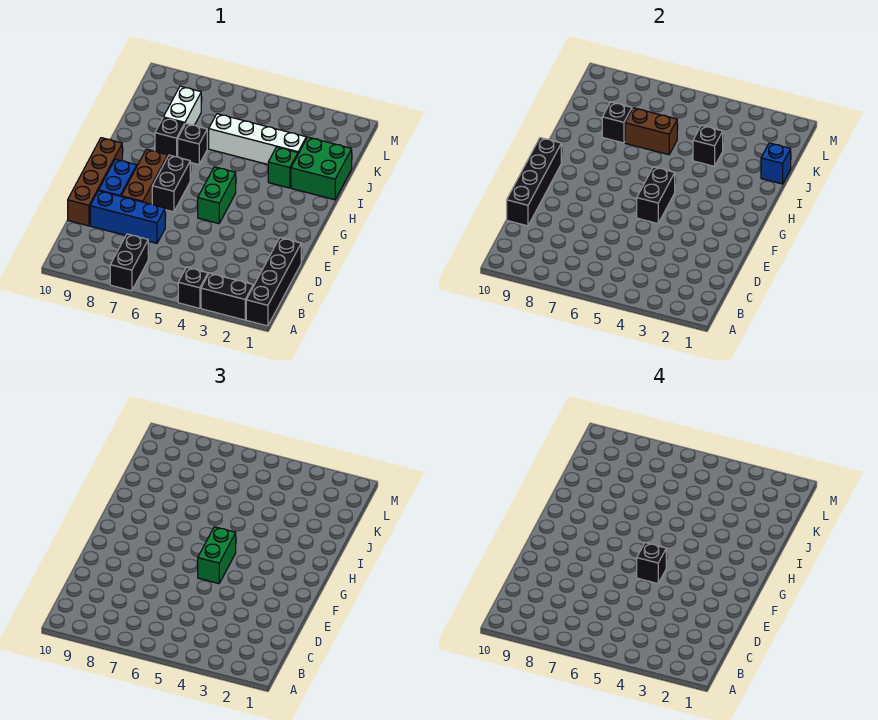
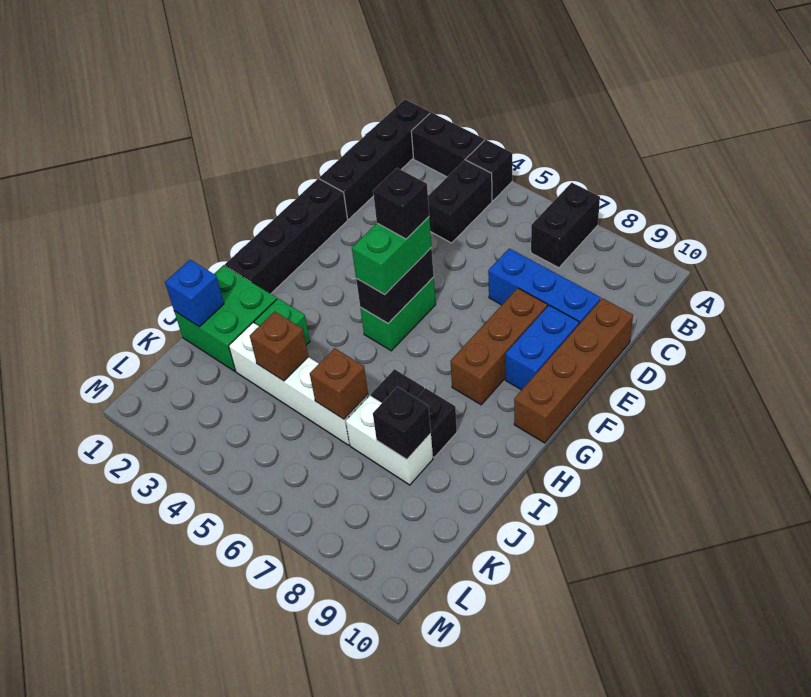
black 1x4 brick [507,138,561,226] -> black 1x4 brick moved to [225,179,348,294]
black 1x2 brick [152,155,190,212] -> black 1x2 brick moved to [428,160,492,243]
black 1x1 brick [693,125,723,166] -> brown 1x1 brick [250,311,308,381]
brown 1x2 brick [625,108,677,155] -> brown 1x1 brick [310,348,368,419]
white 1x2 brick [163,86,201,125] -> white 1x2 brick turned to [346,395,433,485]

